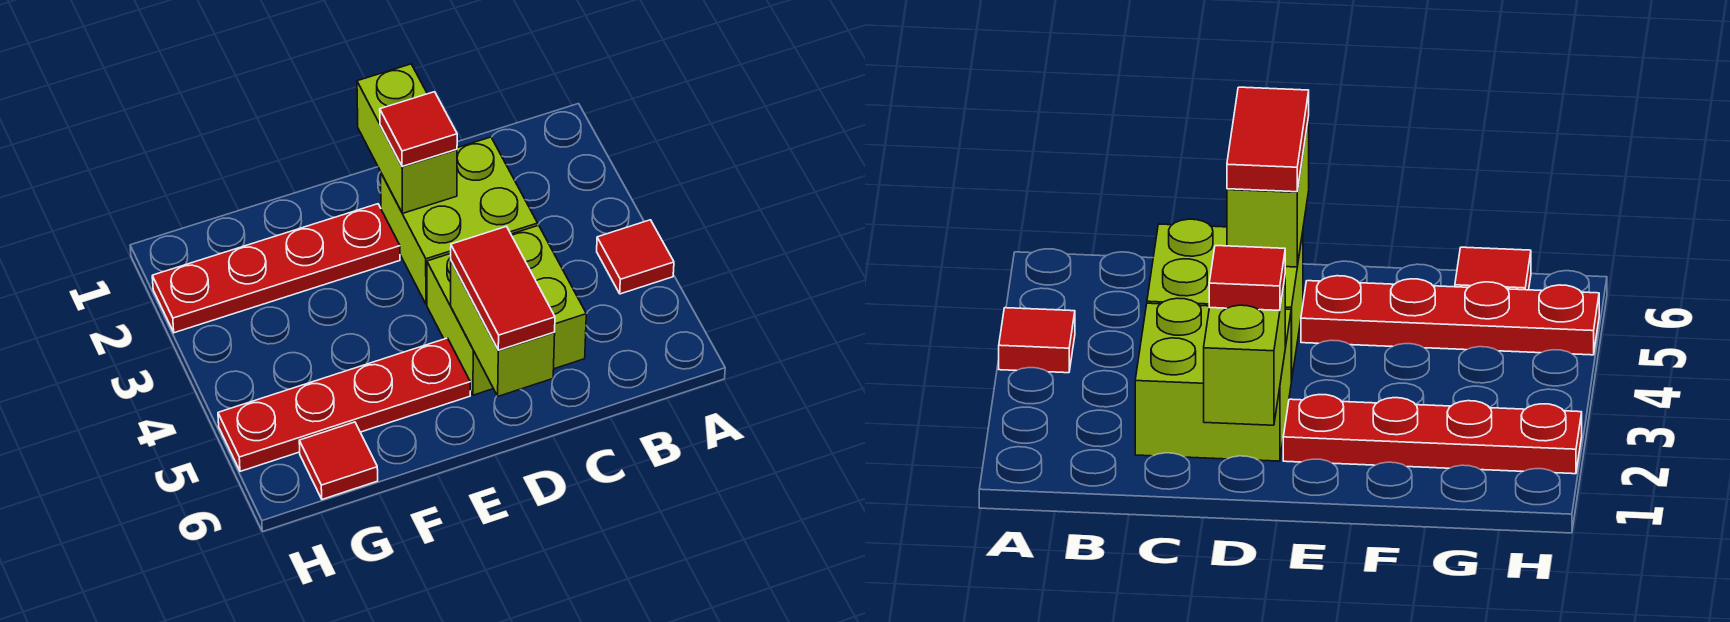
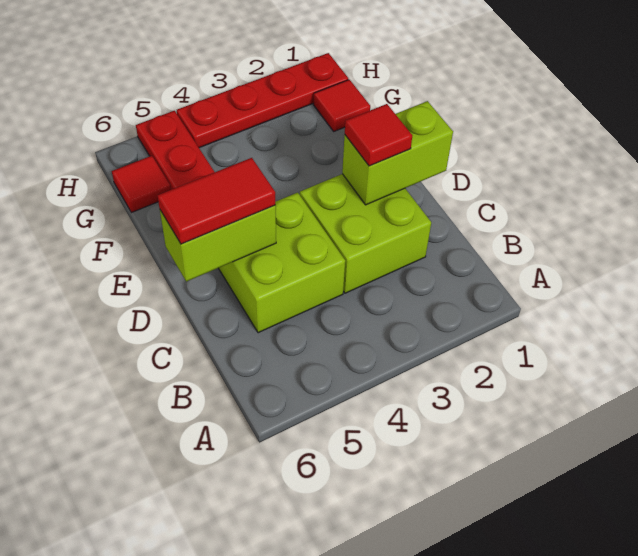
red 1x1 tile [597,220,674,294] -> red 1x1 tile moved to [313,80,370,131]
red 1x4 plate [152,204,400,333] -> red 1x4 plate turned to [177,53,348,148]

